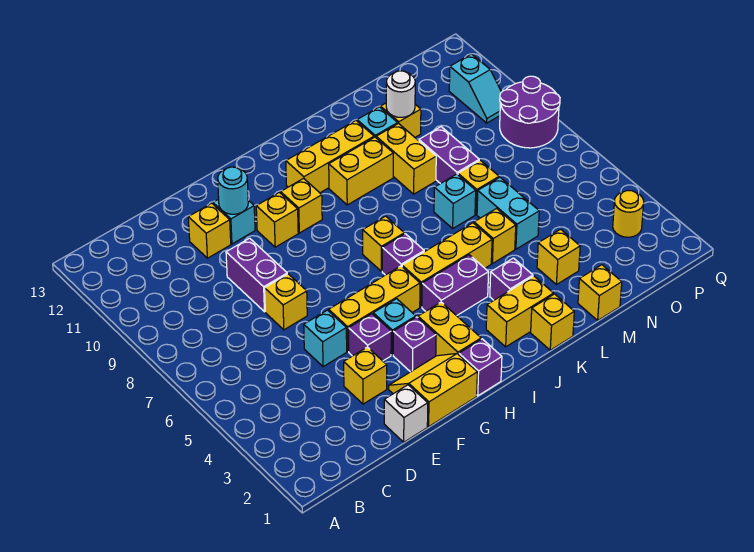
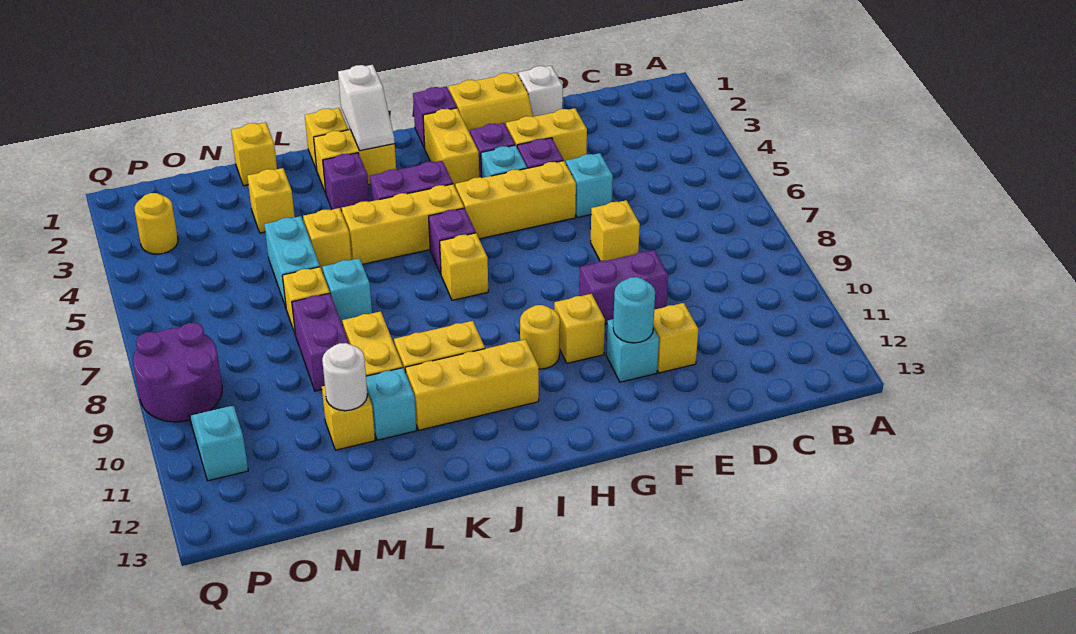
yellow 1x1 brick [344,347,387,404] -> yellow 1x2 brick [506,108,587,163]
purple 1x2 brick [226,238,287,312] -> purple 1x2 brick turned to [579,250,668,324]
yellow 1x1 brick [281,179,322,233] -> yellow 1x1 round brick [520,305,560,369]
none -> white 1x2 slope [338,65,395,151]

